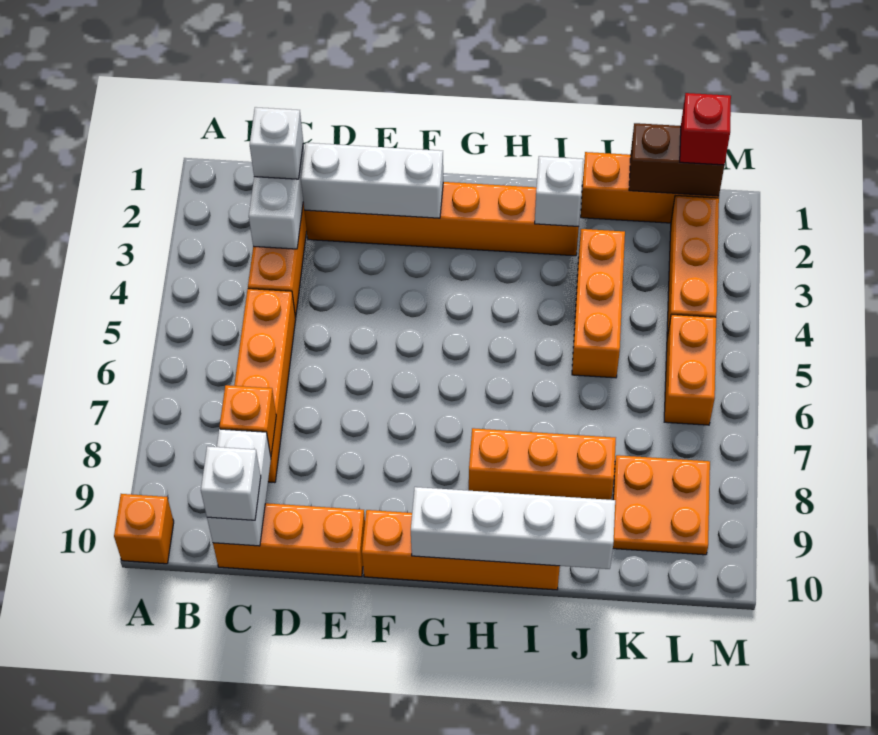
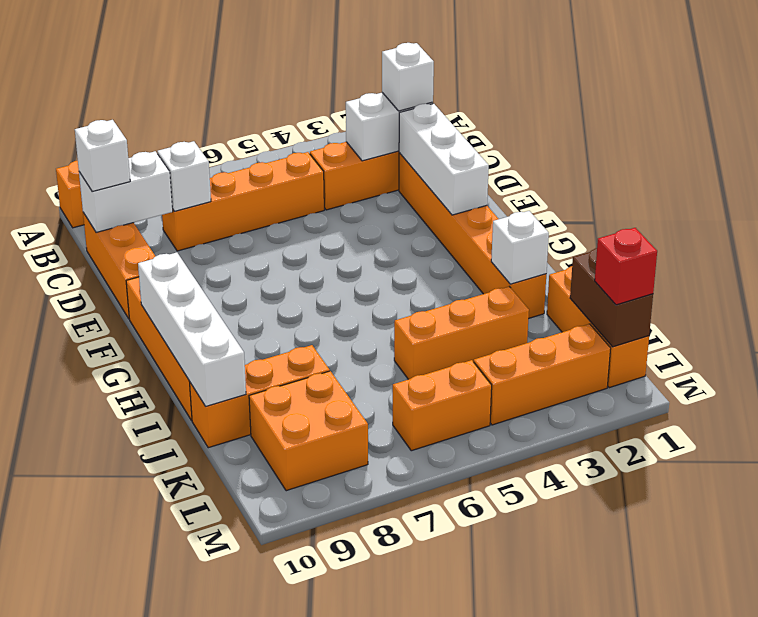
orange 1x1 brick [220,385,276,456] -> white 1x1 brick [157,141,211,211]
orange 1x3 brick [469,428,616,500] -> orange 1x3 brick turned to [190,345,330,448]
orange 2x2 plate [613,455,710,555] -> orange 2x2 brick [249,371,368,491]

